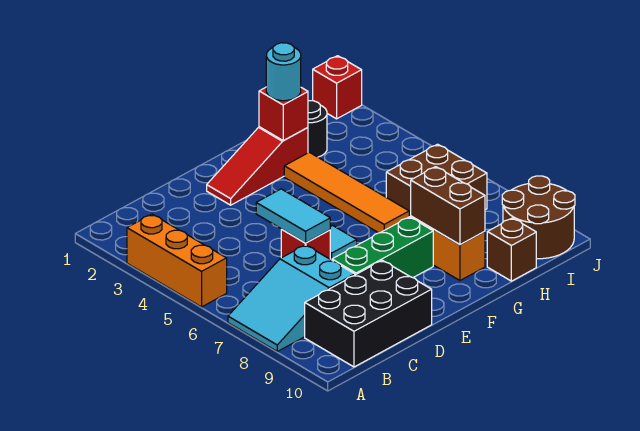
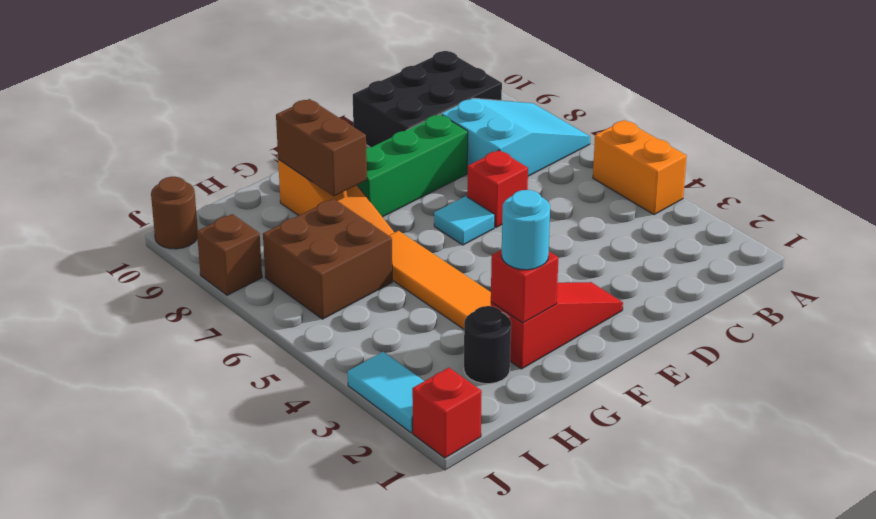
orange 1x3 brick [127,214,227,307] -> orange 1x2 brick [593,120,687,215]
cyan 1x2 tile [256,189,330,243] -> cyan 1x2 tile moved to [348,352,424,433]
brown 1x1 brick [487,218,536,281] -> brown 1x1 brick moved to [197,214,262,295]
brown 2x2 round brick [502,176,575,259] -> brown 1x1 round brick [151,177,198,249]

